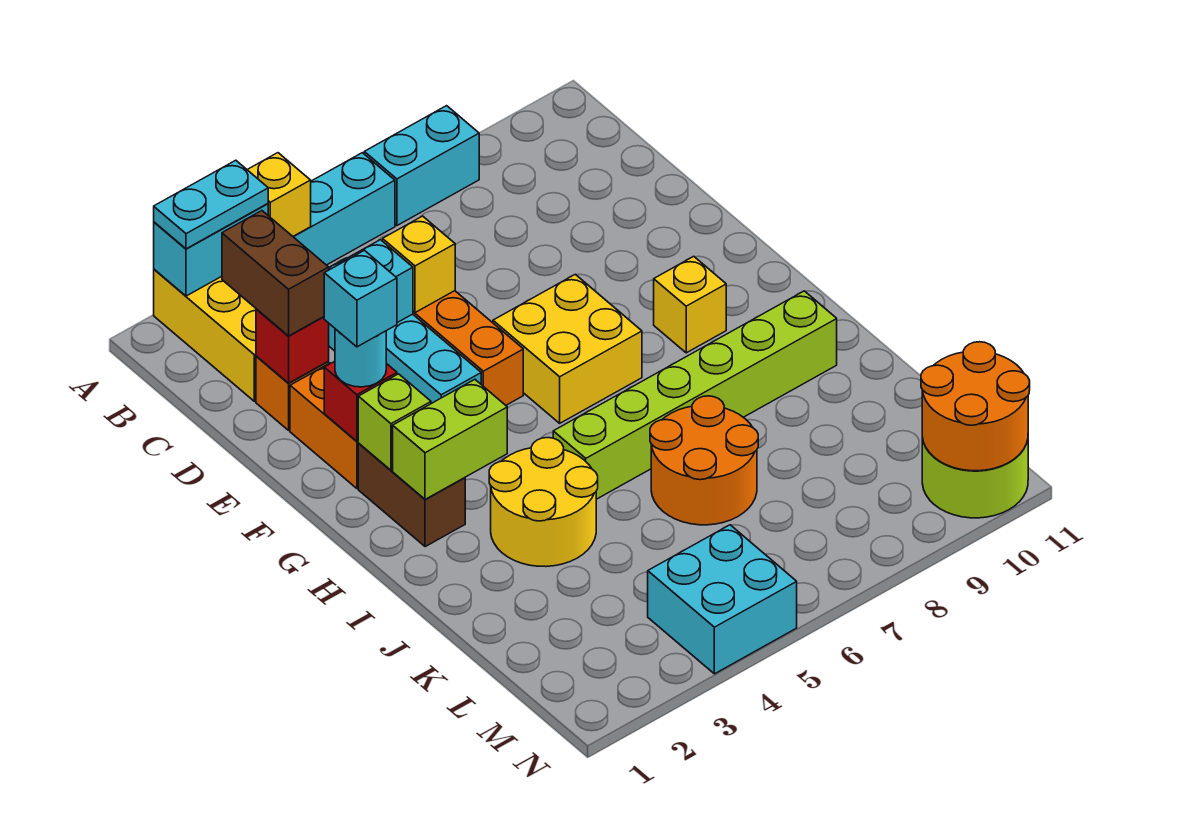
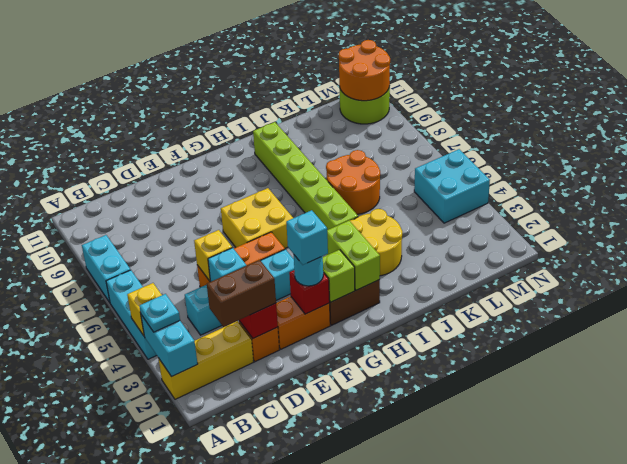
cyan 1x2 plate [154,160,268,249] -> cyan 1x1 plate [139,294,180,332]
yellow 1x1 brick [654,256,726,353] -> none

